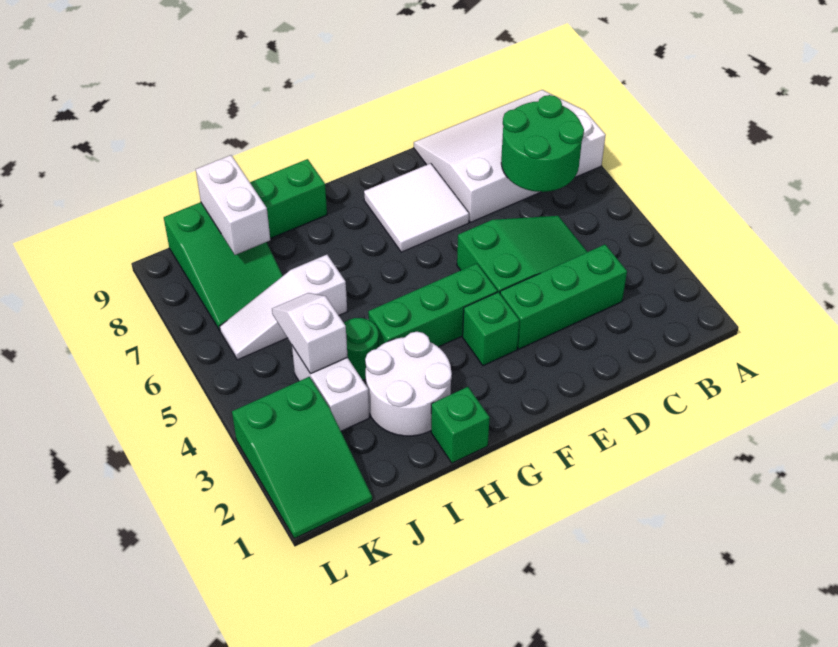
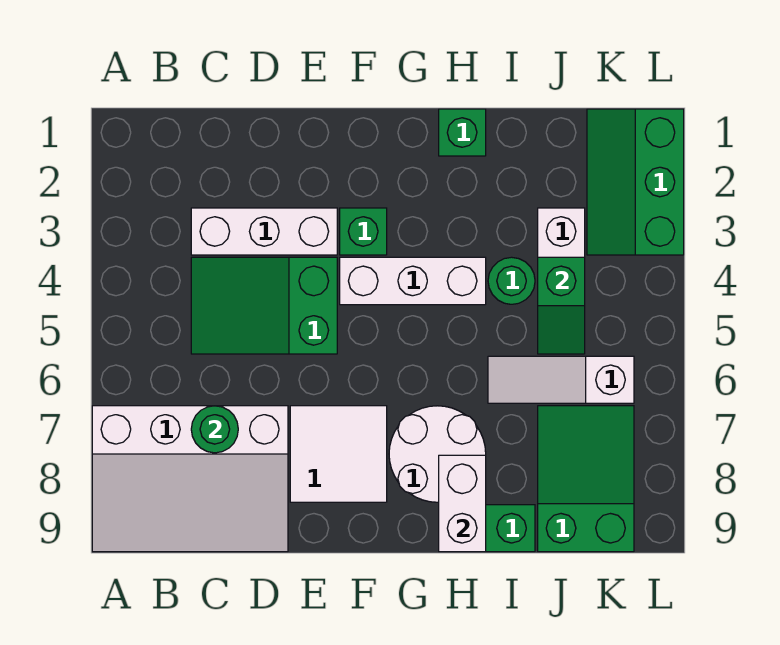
green 2x2 round brick [501,95,584,192] -> green 1x1 round brick [191,406,238,453]
green 1x3 brick [500,245,627,349] -> white 1x3 brick [191,208,337,255]
green 1x3 brick [368,264,497,347] -> white 1x3 brick [340,257,486,305]
white 2x2 round brick [365,332,452,436] -> white 2x2 round brick moved to [389,406,486,502]
white 1x3 slope [220,255,347,360] -> white 1x3 slope turned to [488,356,634,403]
white 1x2 slope [272,293,348,374] -> green 1x2 slope [538,257,585,354]
white 1x2 brick [196,155,270,255] -> white 1x2 brick moved to [439,455,486,552]
green 2x3 slope [232,377,372,539] -> green 2x3 slope turned to [587,109,684,255]

